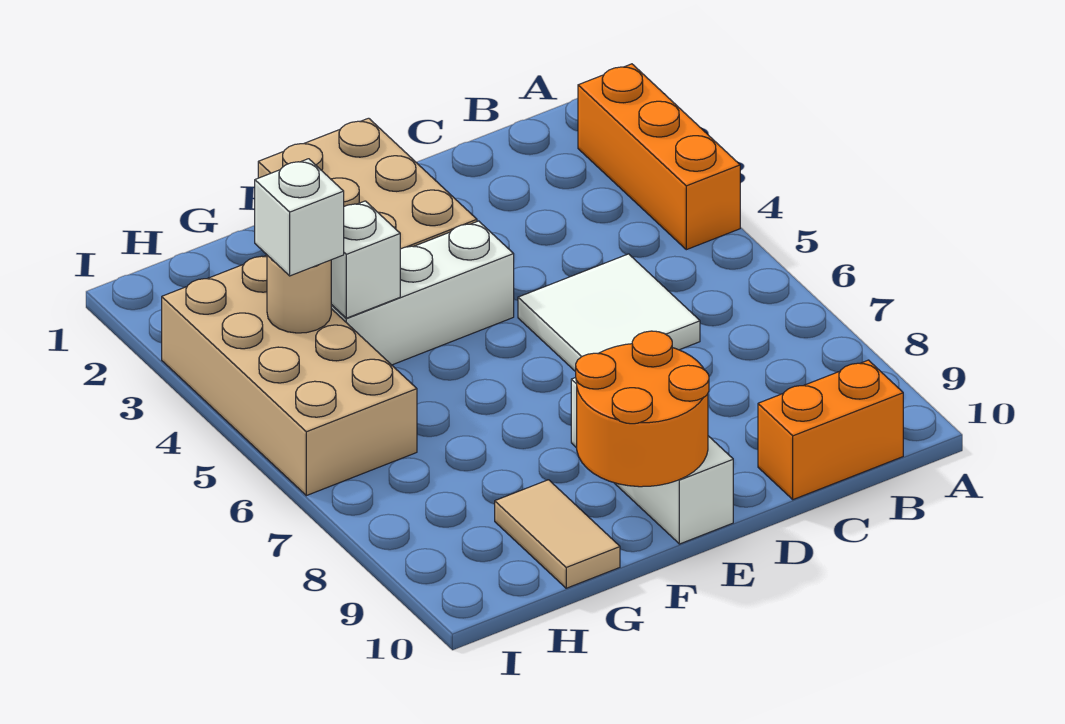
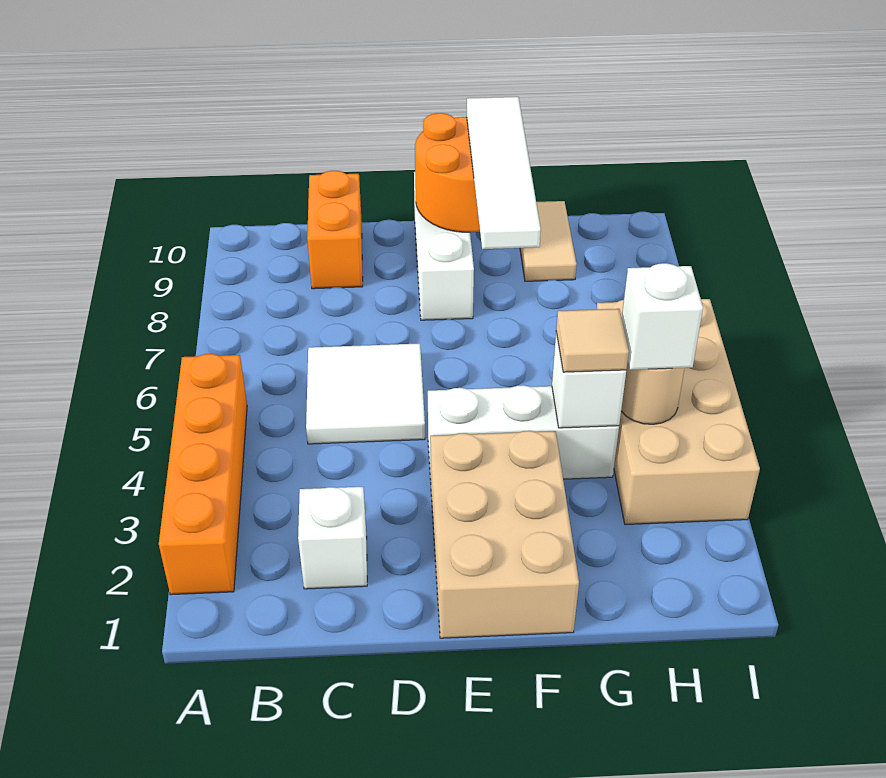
orange 1x3 brick [578,64,740,250] -> orange 1x4 brick [159,354,247,595]
orange 1x2 brick [758,360,903,500] -> orange 1x2 brick turned to [307,171,363,289]
none -> white 1x1 brick [298,487,367,589]
none -> white 1x4 tile [467,97,541,249]
none -> tan 1x1 tile [556,309,629,372]

